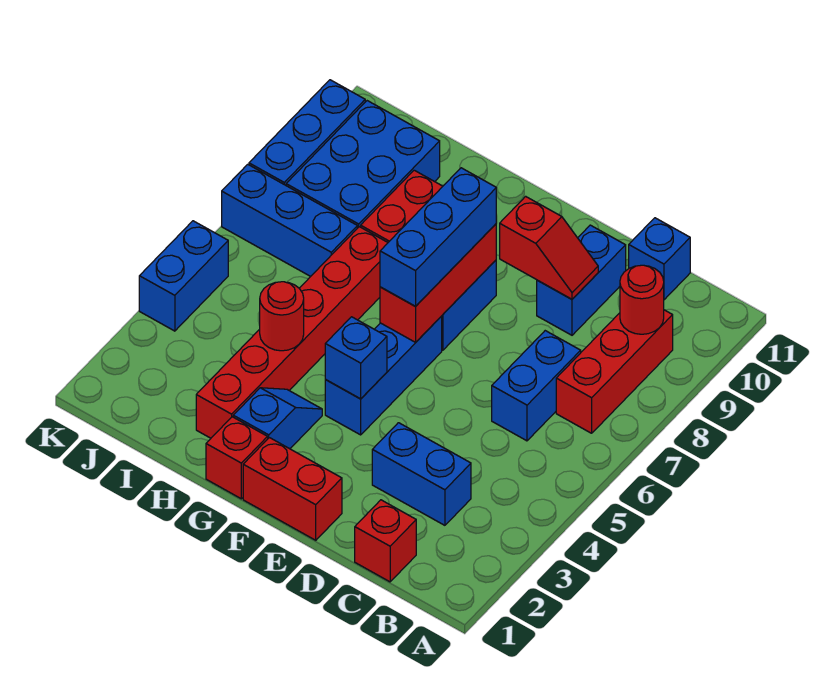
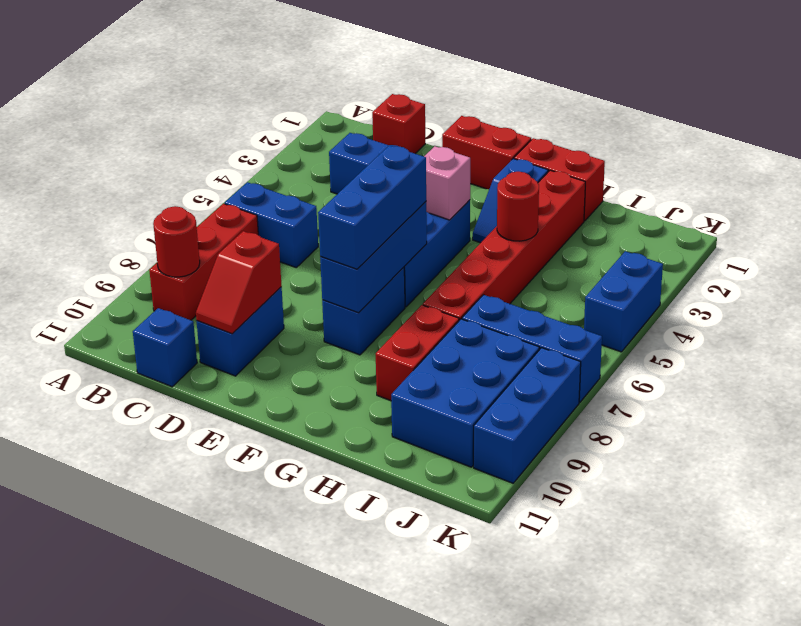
blue 1x2 brick [492,331,581,441] -> blue 1x2 brick turned to [225,182,318,267]
red 1x2 slope [500,196,598,299] -> red 1x2 slope turned to [196,231,282,334]
blue 1x1 brick [325,317,387,399] -> pink 1x1 brick [424,146,470,220]
red 1x3 brick [380,224,496,342] -> blue 1x3 brick [320,202,427,313]
red 1x1 brick [206,417,268,499] -> red 1x2 brick [514,138,605,221]

